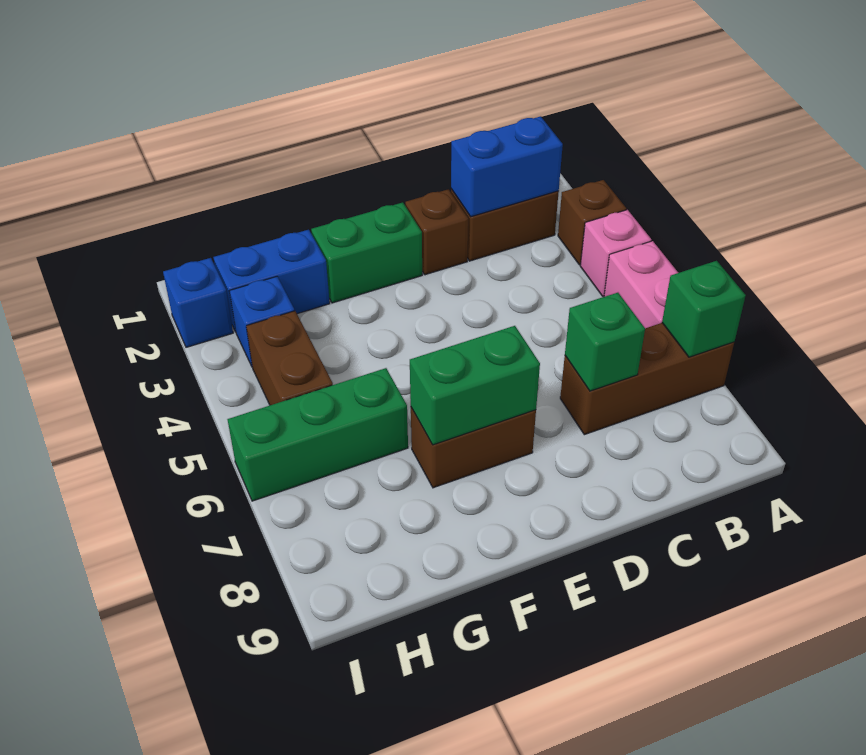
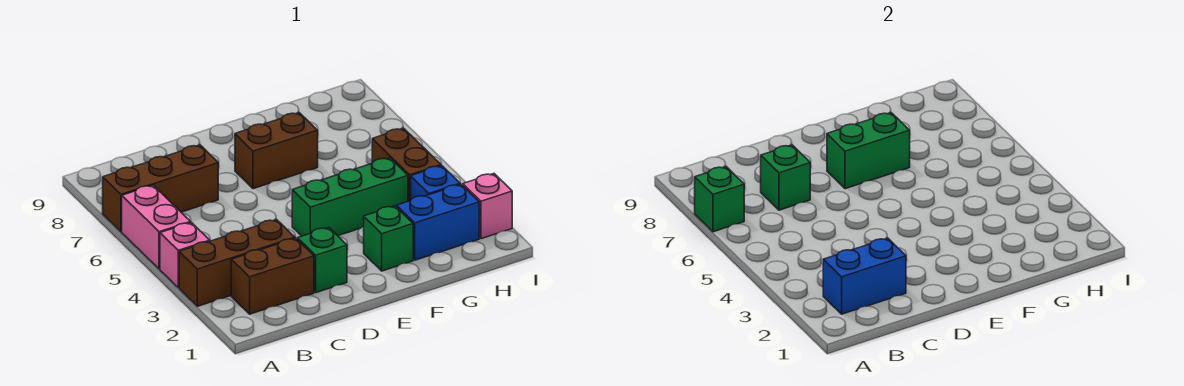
brown 1x1 brick [558,180,626,265] -> brown 1x3 brick [179,220,295,306]
brown 1x1 brick [405,189,468,275] -> green 1x1 brick [297,227,347,293]
green 1x2 brick [311,202,422,303] -> green 1x1 brick [364,206,413,271]
green 1x3 brick [227,368,408,501] -> green 1x3 brick moved to [292,158,408,236]
blue 1x1 brick [163,258,233,347] -> pink 1x1 brick [463,174,512,239]

